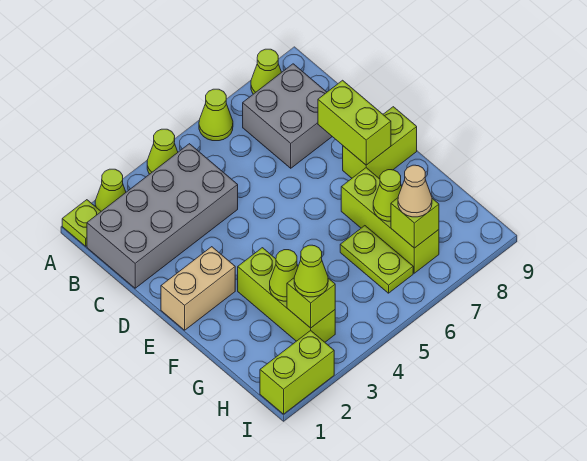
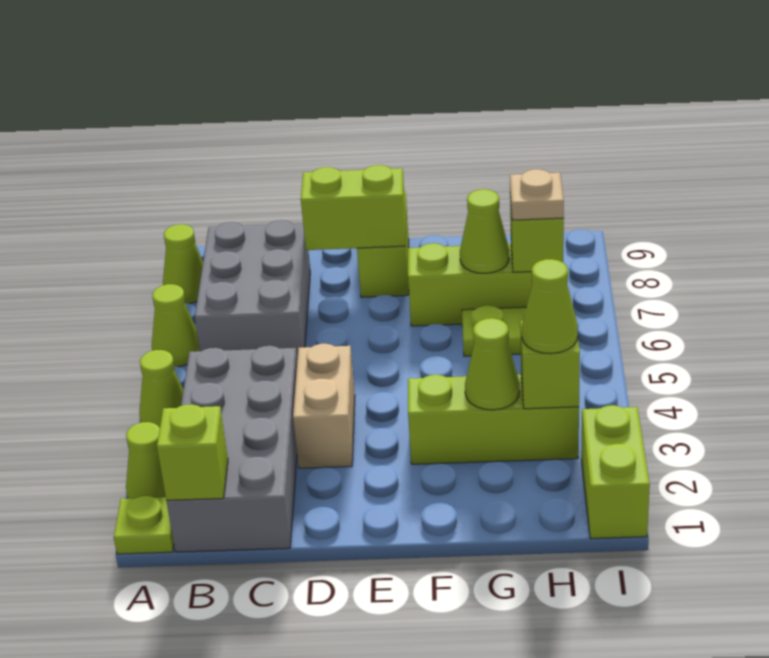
none -> lime 1x1 brick [157,404,228,500]
grey 2x2 brick [243,64,332,168] -> grey 2x3 brick [195,220,310,360]
tan 1x2 brick [161,247,235,330] -> tan 1x2 brick moved to [293,344,355,468]
tan 1x1 cone [398,165,432,217] -> tan 1x1 plate [510,169,564,220]

